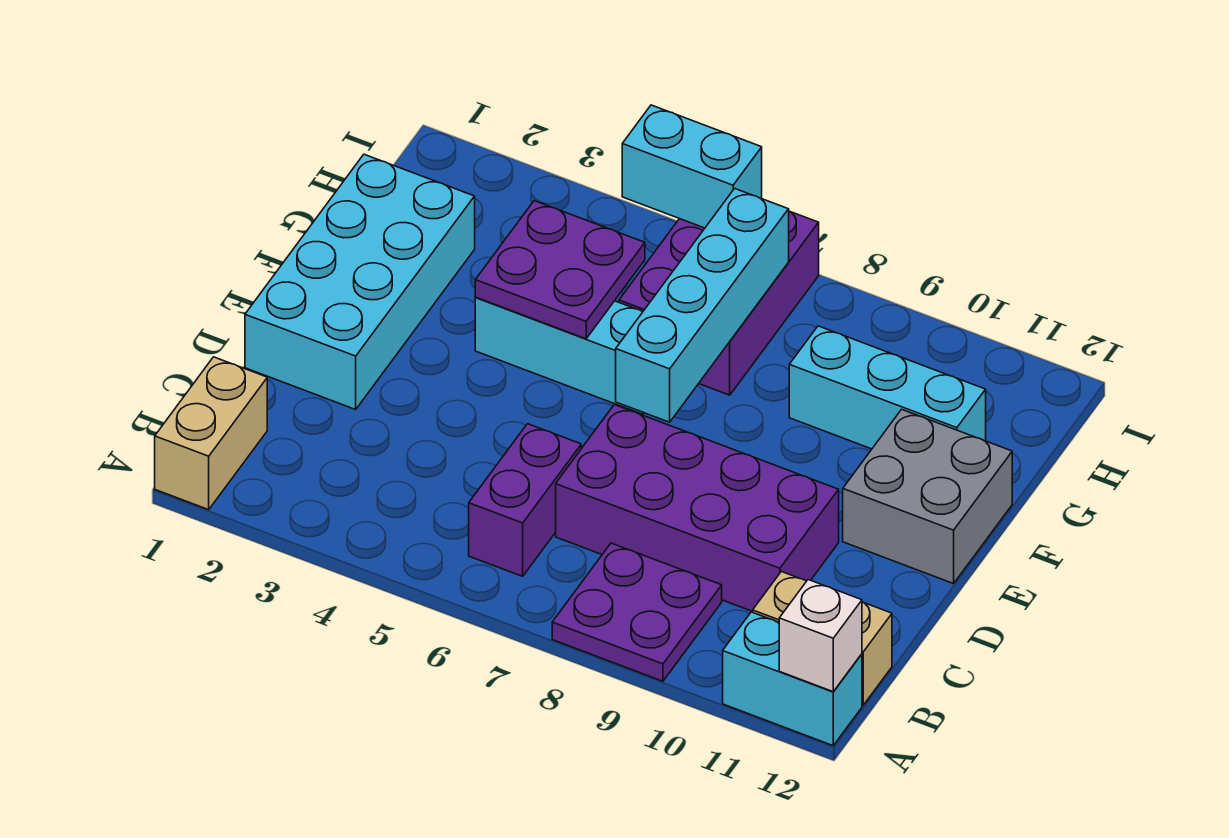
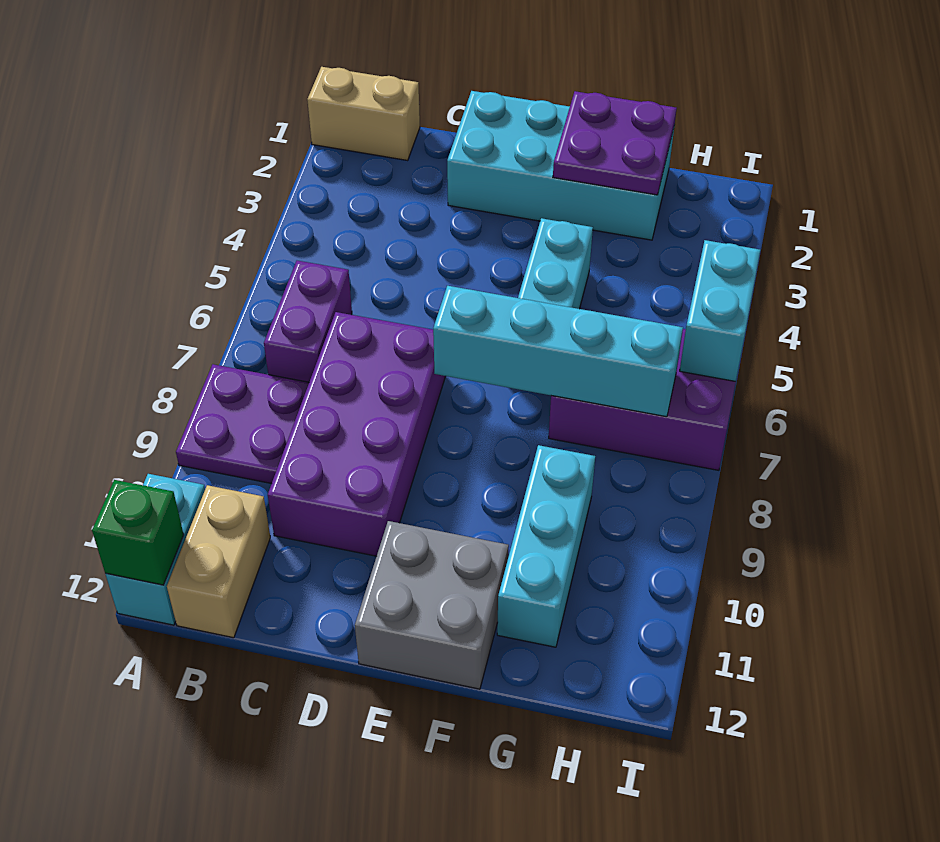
white 1x1 brick [779,580,862,692] -> green 1x1 brick [92,480,184,585]
purple 1x2 brick [469,424,581,576] -> purple 1x2 brick turned to [264,261,352,382]
purple 2x2 plate [475,201,645,339] -> purple 2x2 plate moved to [553,91,677,195]

